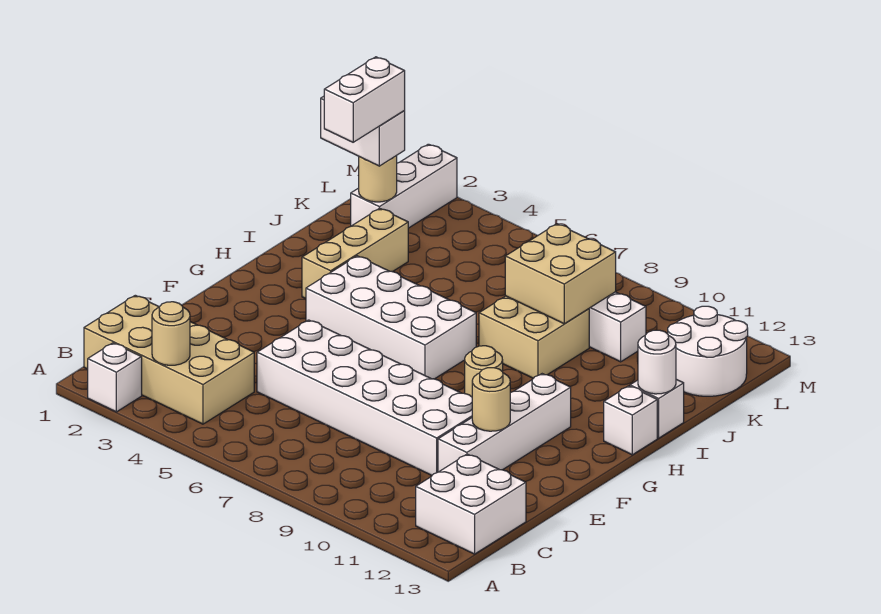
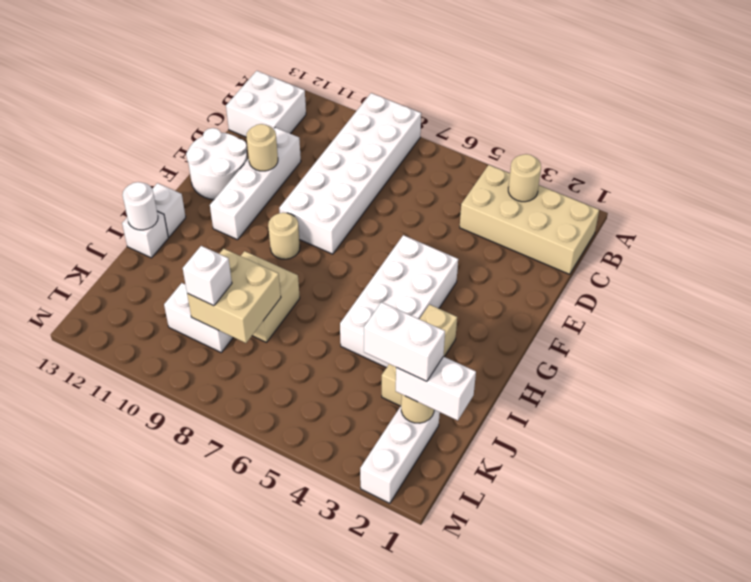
white 1x1 brick [88,343,142,412] -> white 1x1 brick moved to [183,246,232,306]
white 2x6 brick [257,320,472,475] -> white 2x6 brick turned to [279,93,421,254]
white 2x4 brick [306,256,476,379] -> white 2x4 brick turned to [340,235,458,368]
white 1x2 brick [324,57,405,142] -> white 1x2 brick turned to [364,302,445,381]
white 2x2 round brick [668,306,748,396] -> white 2x2 round brick moved to [186,128,247,200]

